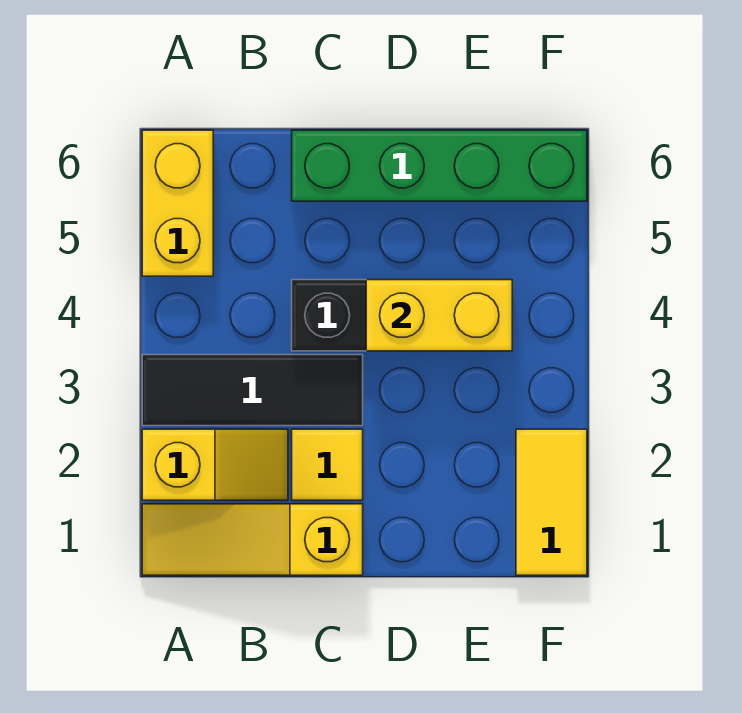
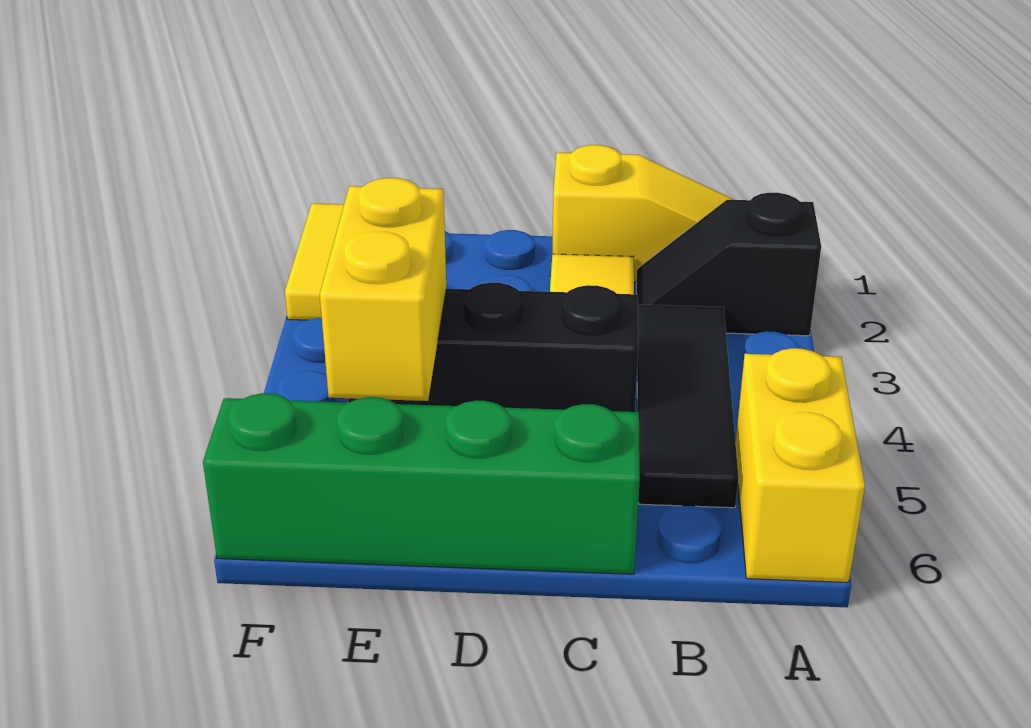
yellow 1x2 slope [142,429,288,500] -> black 1x2 slope [636,193,821,336]
black 1x3 tile [142,355,363,426] -> black 1x3 tile turned to [637,305,738,508]
yellow 1x2 brick [366,280,512,351] -> yellow 1x2 brick turned to [320,178,446,401]

